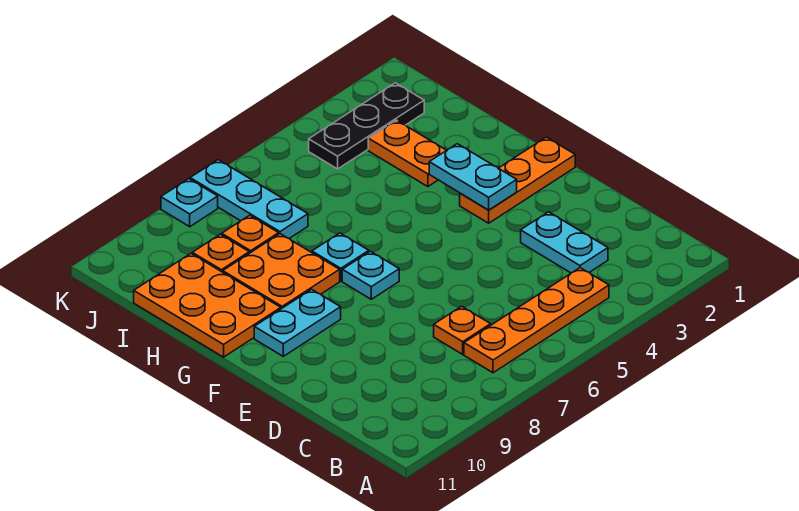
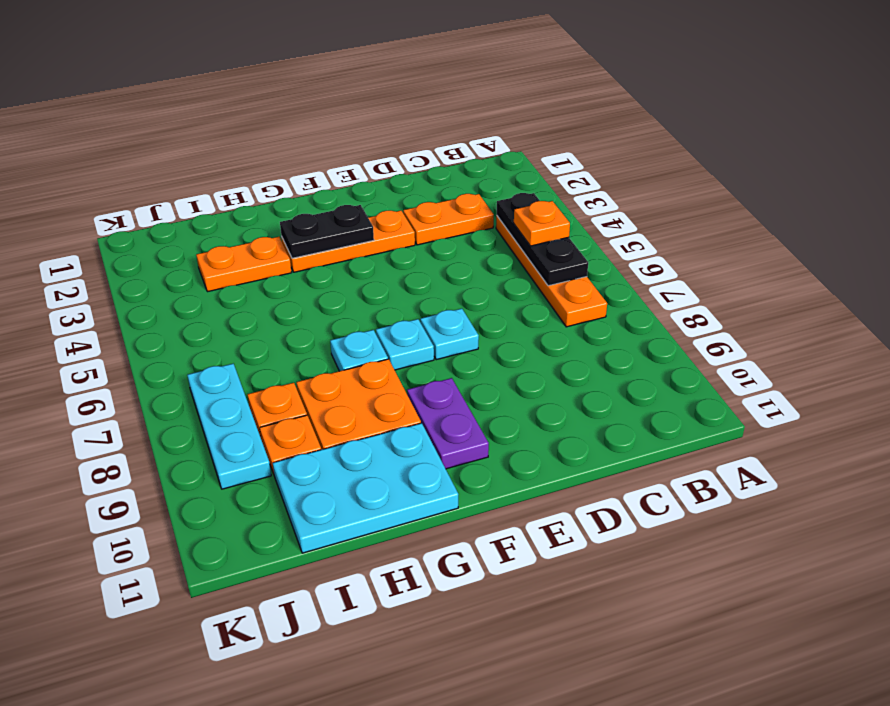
cyan 1x2 plate [521,212,608,273] -> orange 1x2 plate [403,194,494,245]
orange 1x1 plate [434,306,491,354] -> orange 1x1 plate moved to [514,201,570,246]
orange 1x3 plate [460,137,575,223] -> orange 1x3 plate turned to [282,211,415,272]
cyan 1x2 plate [429,144,517,210] -> black 1x2 plate [280,205,374,258]
cyan 1x2 plate [254,289,341,356] -> purple 1x2 plate [407,378,489,469]
orange 2x3 plate [134,254,281,357] -> cyan 2x3 plate [273,423,458,553]
cyan 1x3 plate [190,160,308,239] -> cyan 1x3 plate turned to [187,364,271,489]
black 1x3 plate [309,83,424,169] -> black 1x3 plate moved to [497,193,588,286]
cyan 1x1 plate [161,179,218,227] -> cyan 1x1 plate moved to [420,309,479,360]

